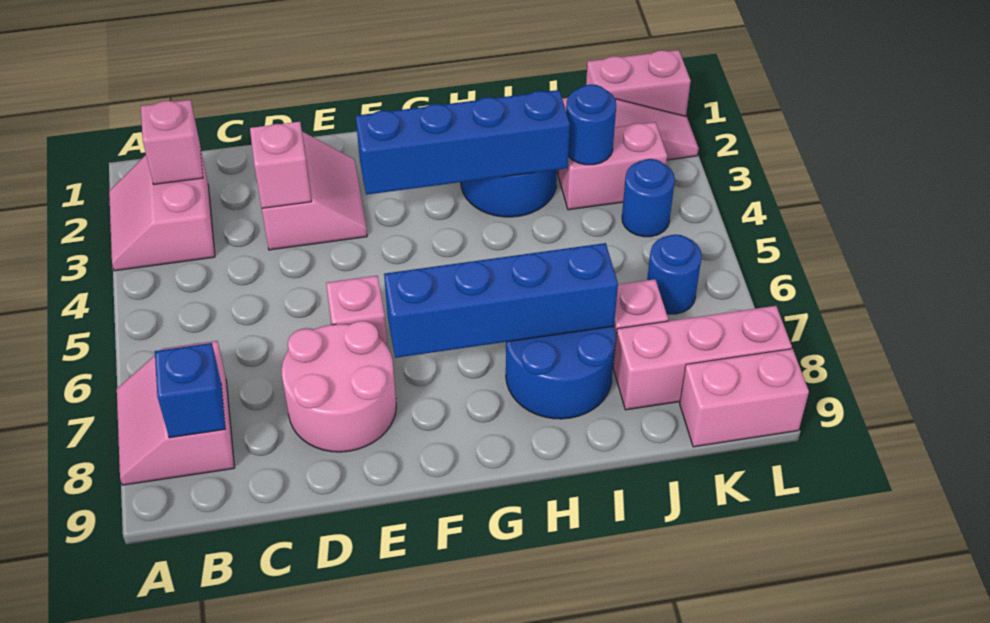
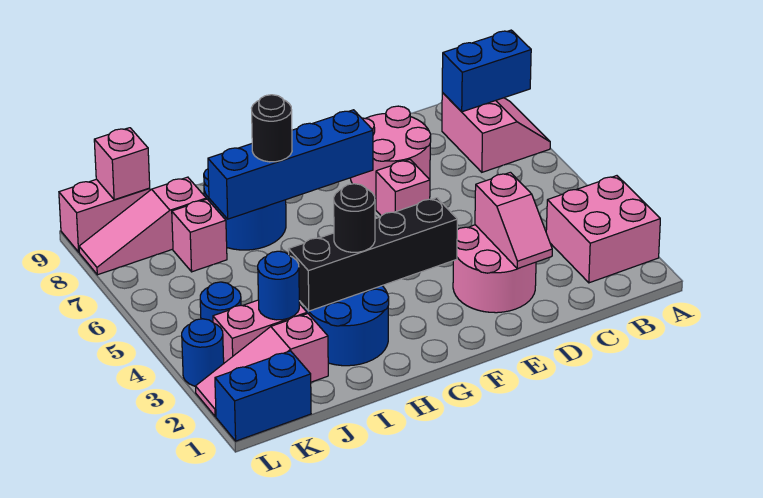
pink 2x2 slope [109,147,215,271] -> pink 2x2 brick [546,176,660,283]
pink 1x1 brick [141,100,203,184] -> pink 1x1 brick moved to [94,128,150,200]
blue 1x1 brick [155,343,225,438] -> blue 1x2 brick [442,30,531,112]
pink 2x2 slope [262,132,367,250] -> pink 2x2 round brick [453,225,536,313]
blue 1x4 brick [356,90,570,195] -> black 1x4 brick [288,198,457,311]
none -> black 1x1 round brick [334,184,375,252]
none -> black 1x1 round brick [252,95,292,162]
pink 1x3 brick [613,306,792,410] -> pink 1x3 slope [79,177,206,275]
pink 1x2 brick [586,50,691,116] -> blue 1x2 brick [215,351,311,441]
blue 1x1 round brick [647,235,702,314] -> blue 1x1 round brick moved to [182,319,224,386]

